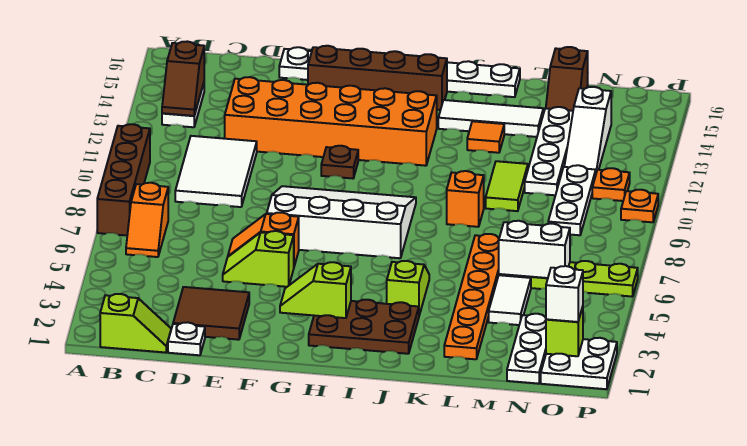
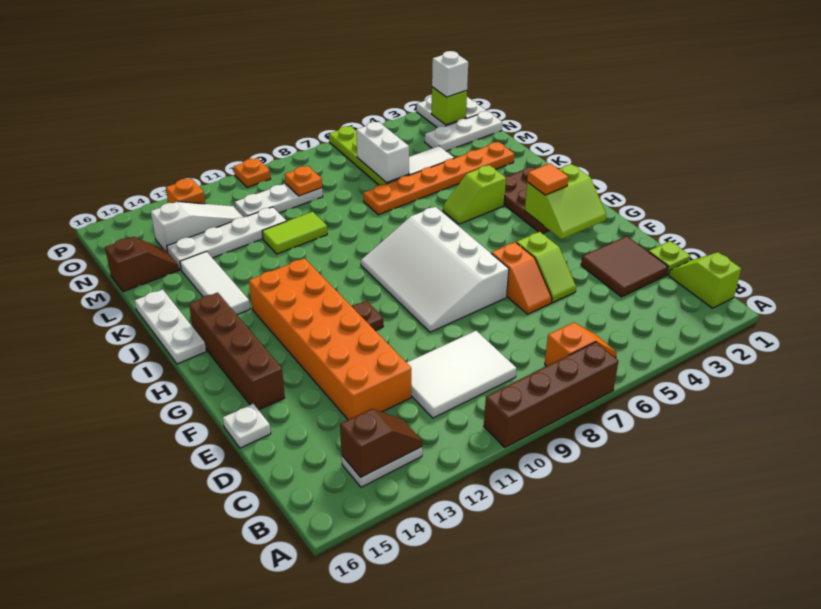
white 1x1 plate [168,322,205,355] -> lime 1x1 plate [649,241,690,275]
lime 1x2 slope [280,262,351,318] -> lime 2x2 slope [525,164,606,239]
orange 1x1 brick [447,171,484,227] -> orange 1x1 brick moved to [166,179,205,204]
orange 1x1 tile [467,121,504,153] -> orange 1x1 tile moved to [527,163,568,195]
orange 1x1 plate [592,168,630,201] -> orange 1x1 plate moved to [284,166,322,196]

